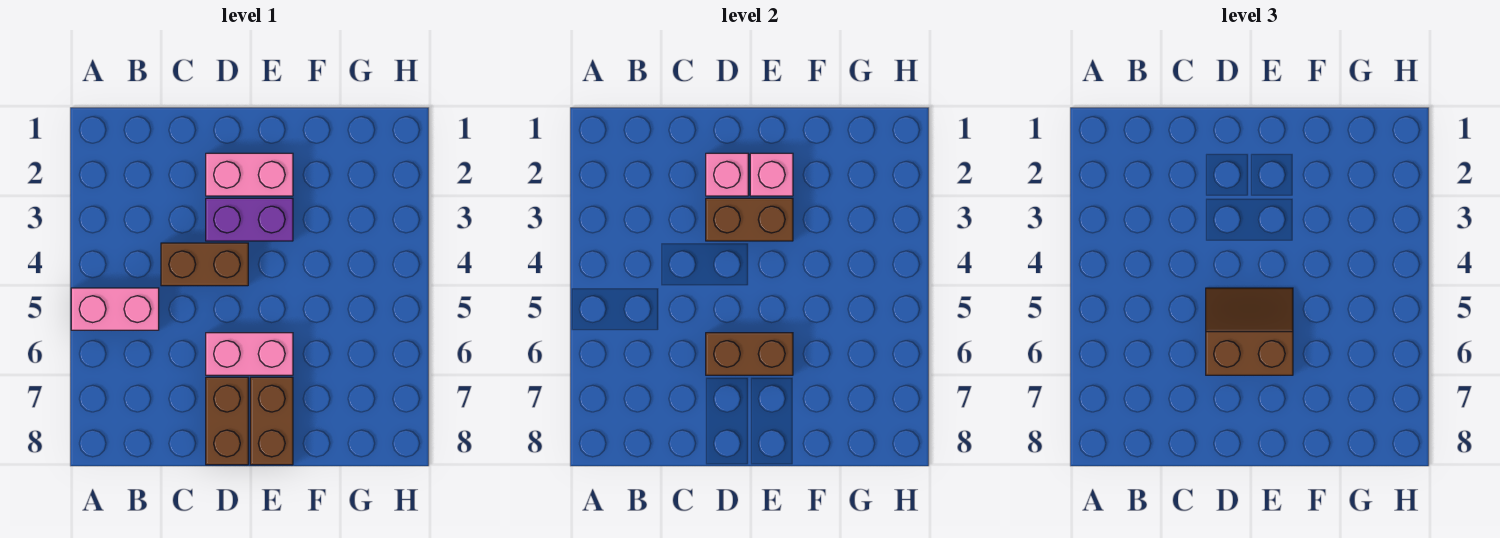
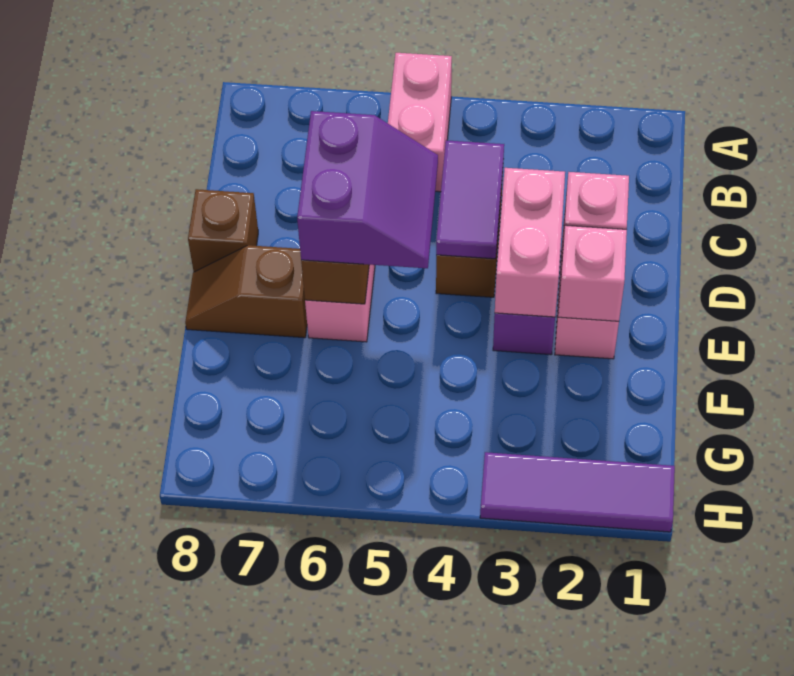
none -> purple 1x2 tile [436,140,504,259]
brown 1x2 brick [706,198,793,241] -> pink 1x2 brick [495,168,565,317]
brown 2x2 slope [1206,288,1293,375] -> purple 2x2 slope [297,111,438,268]
brown 1x2 brick [206,377,248,465] -> brown 1x1 brick [188,189,258,272]
brown 1x2 brick [250,377,293,465] -> brown 1x2 slope [185,245,307,338]
none -> purple 1x3 tile [480,452,675,532]

